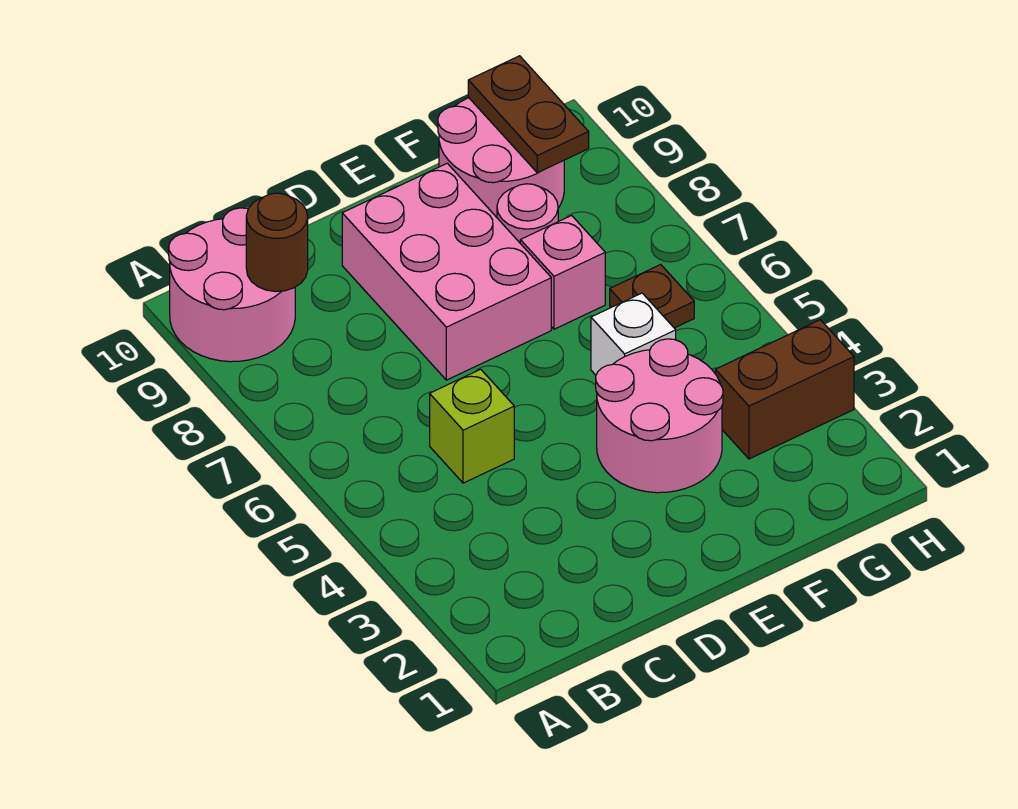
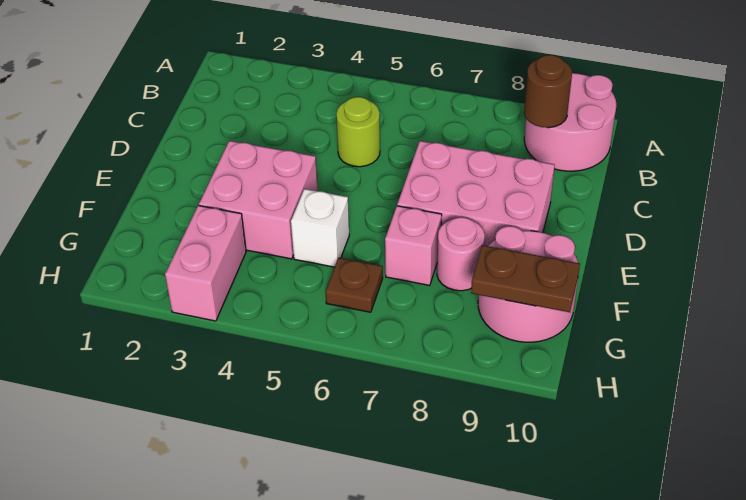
lime 1x1 brick [430,369,514,483] -> lime 1x1 round brick [336,97,380,167]
pink 2x2 round brick [596,339,723,493] -> pink 2x2 brick [199,141,318,259]
brown 1x2 brick [715,320,854,459] -> pink 1x2 brick [165,206,246,321]

